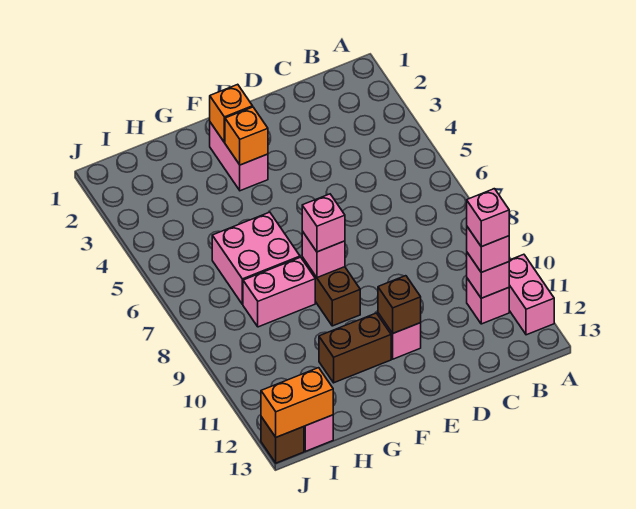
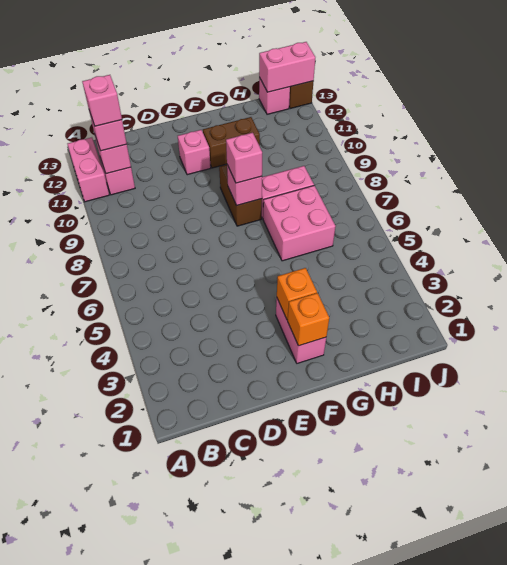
brown 1x1 brick [378,276,421,333] -> none
orange 1x2 brick [261,368,333,437] -> pink 1x2 brick [259,42,315,92]

